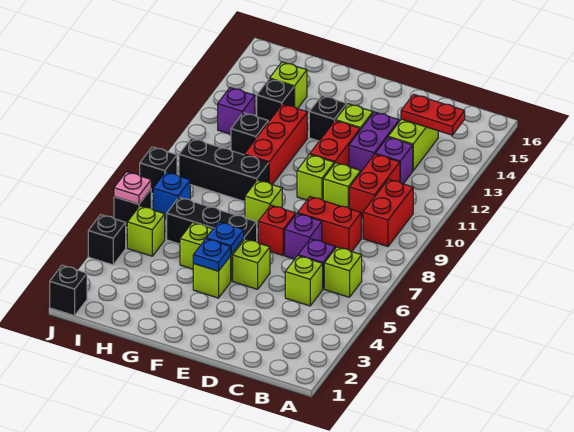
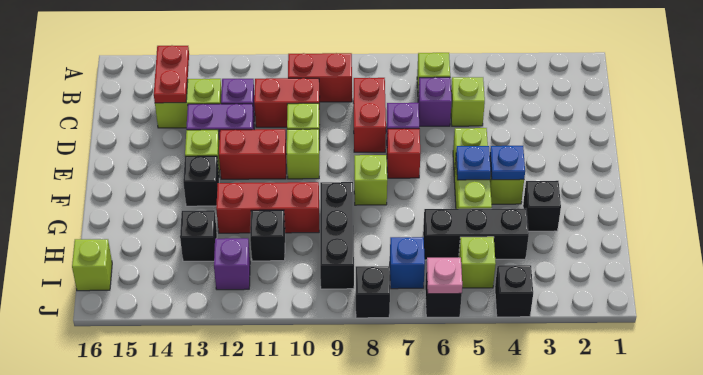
black 1x3 brick [167,197,257,244] -> black 1x3 brick turned to [423,208,529,260]
lime 1x1 brick [270,62,307,109] -> lime 1x1 brick moved to [72,239,112,291]
black 1x1 brick [50,265,87,316] -> black 1x1 brick moved to [523,181,561,231]

